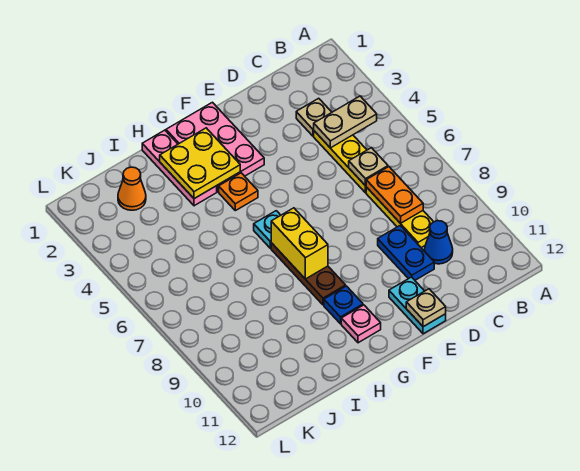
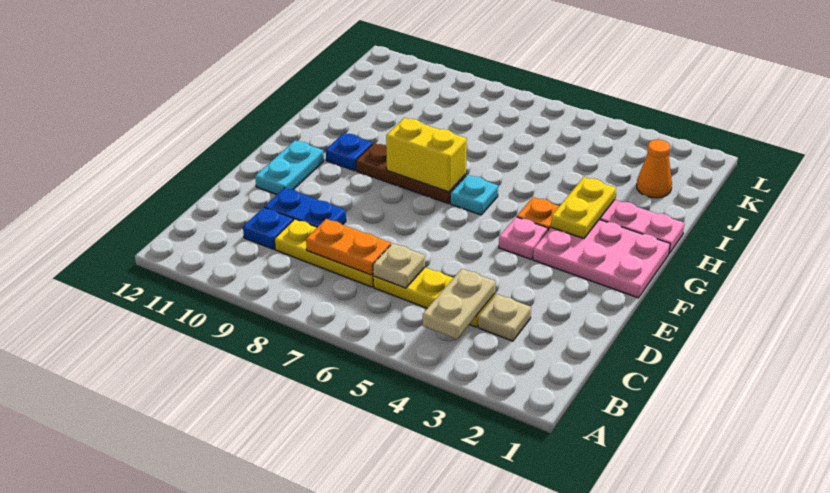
blue 1x1 cone [425,221,453,264] -> blue 1x1 plate [243,207,293,249]
cyan 1x2 plate [389,277,446,334] -> cyan 1x2 plate turned to [255,140,324,195]
tan 1x1 plate [406,289,446,327] -> none
yellow 2x2 plate [160,128,240,199] -> yellow 1x2 plate [551,177,616,239]
pink 1x1 plate [341,305,381,343] -> pink 1x1 plate moved to [499,217,548,259]

